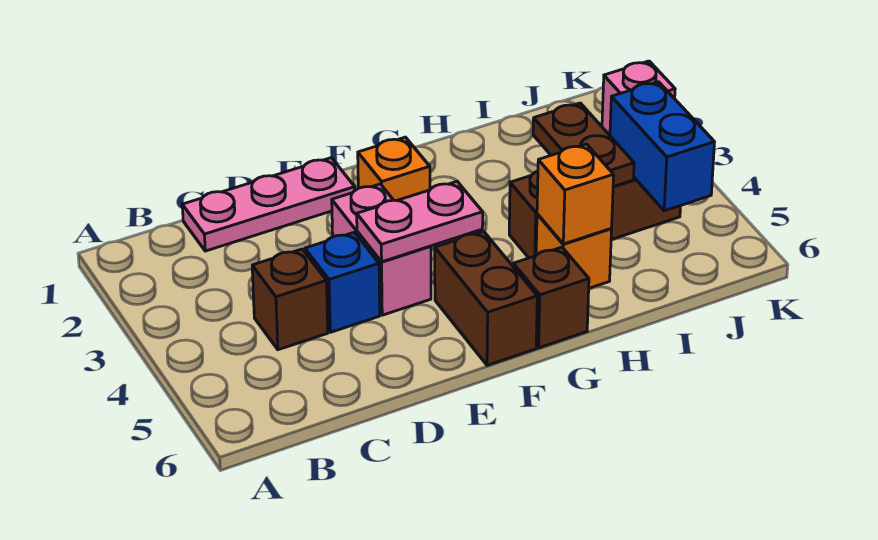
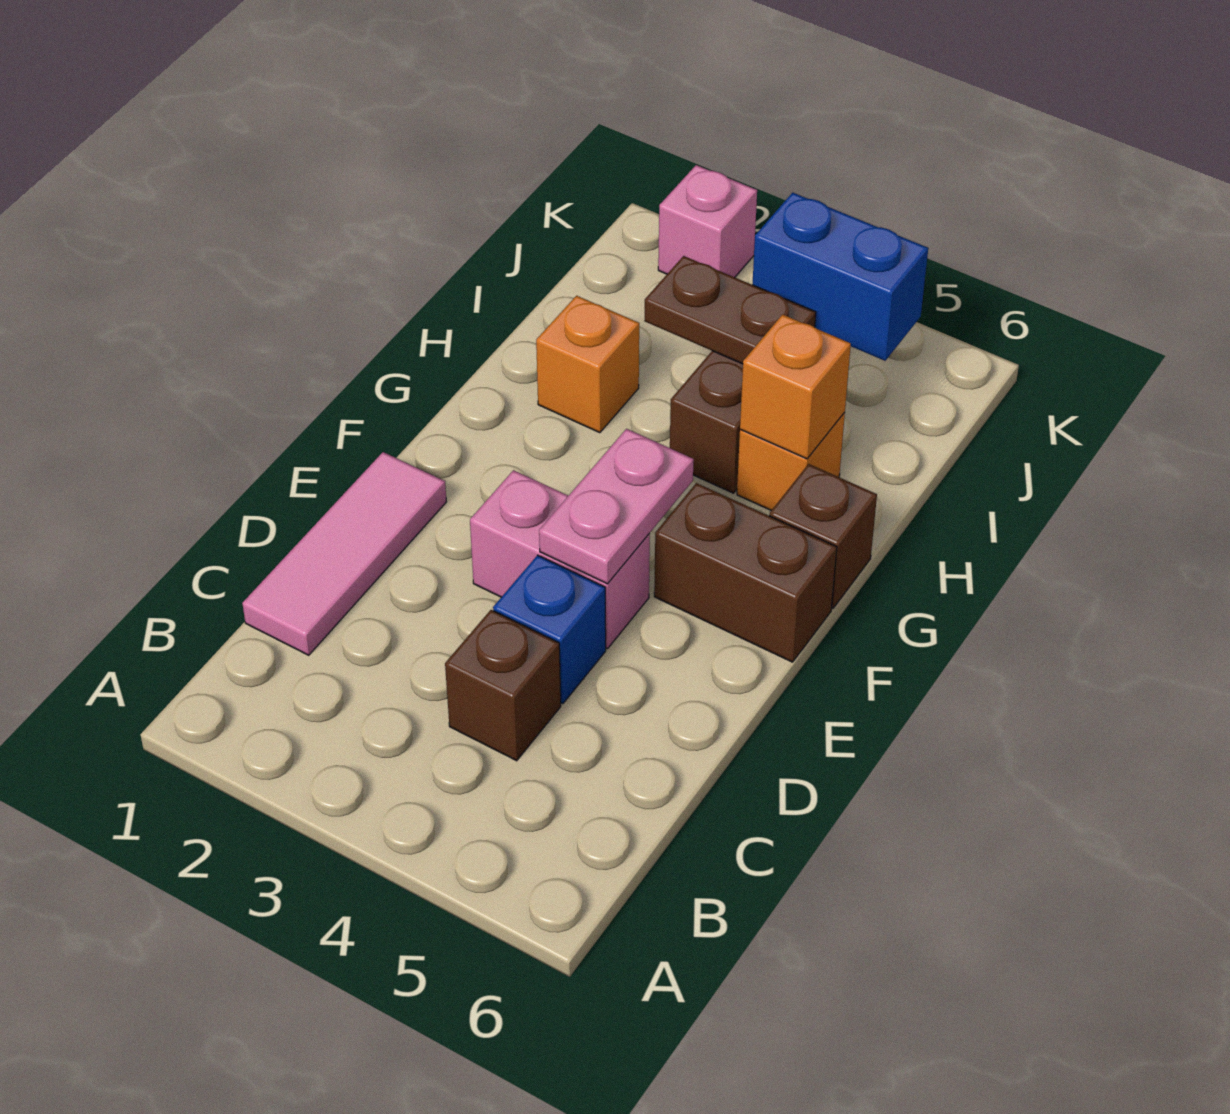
pink 1x3 plate [182,158,355,251] -> pink 1x3 tile [242,452,447,655]
orange 1x1 brick [358,137,430,201] -> orange 1x1 brick moved to [536,296,639,433]

